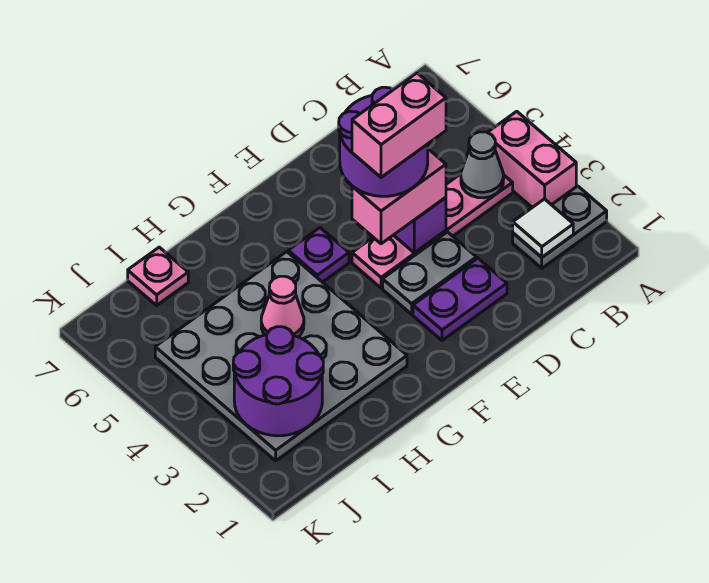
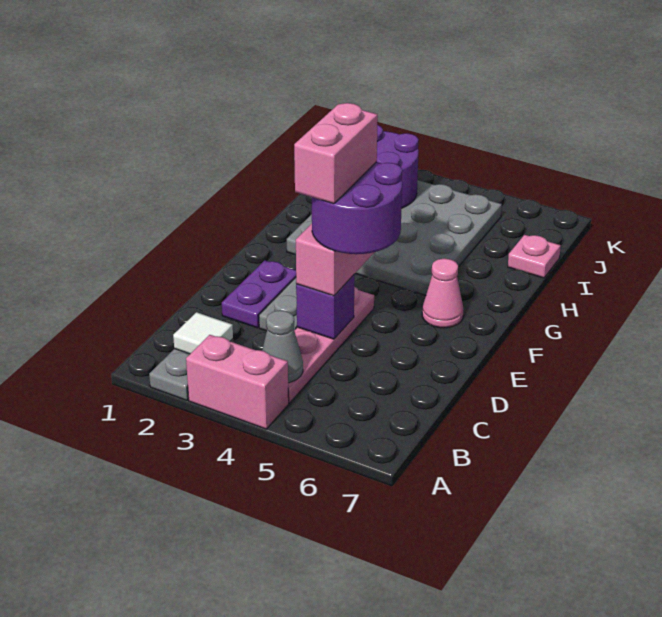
purple 1x1 plate [288,228,349,282] -> none
pink 1x1 cone [261,276,304,337] -> pink 1x1 cone moved to [422,259,463,328]

